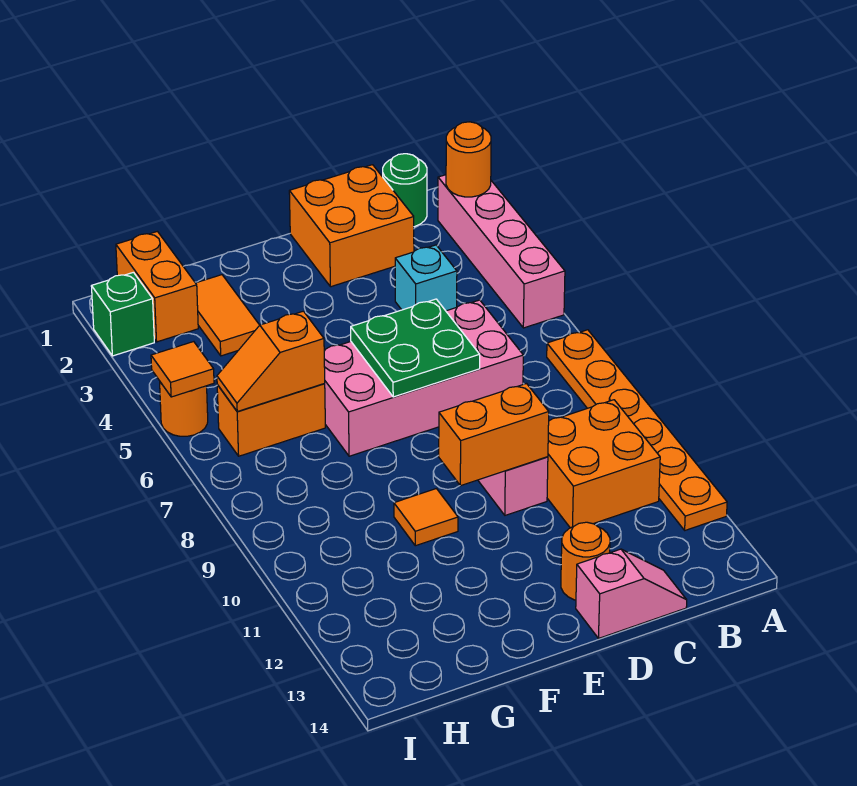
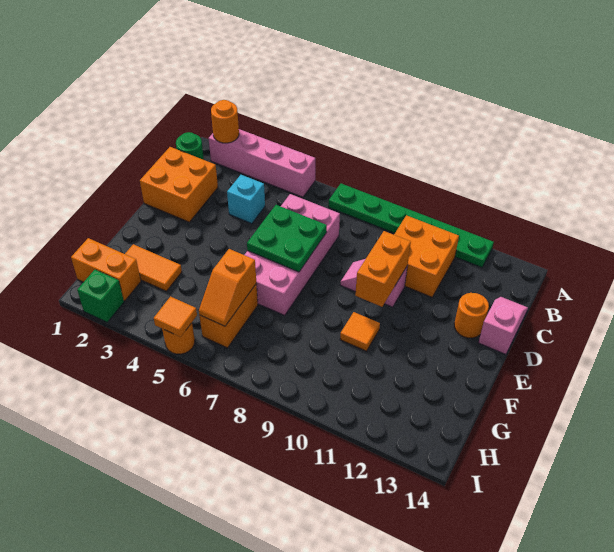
orange 1x6 plate [547,330,727,530] -> green 1x6 plate [329,184,494,267]

